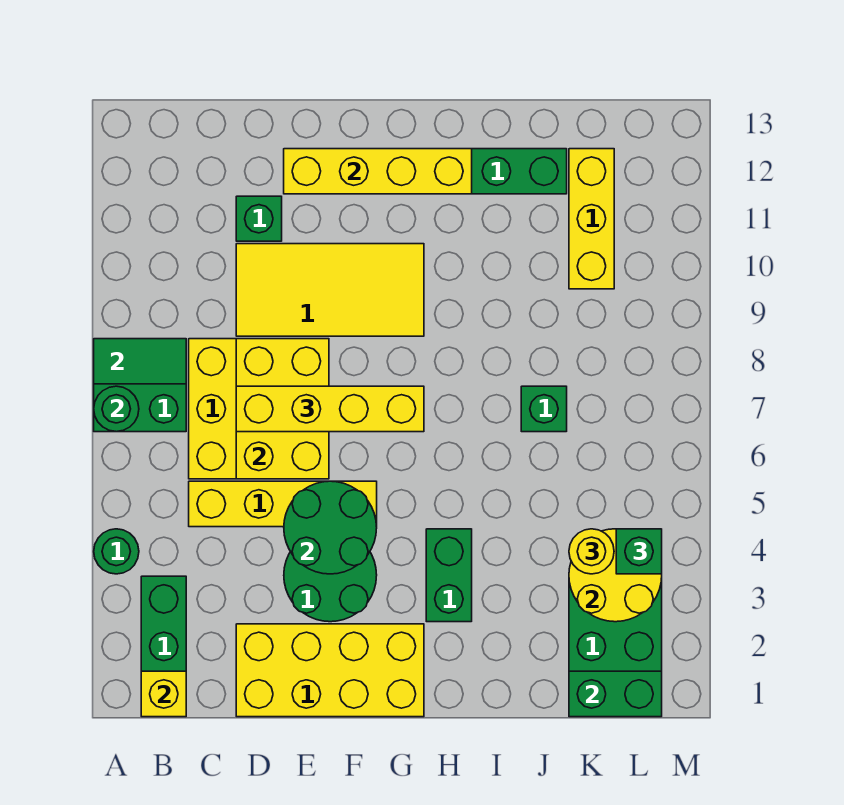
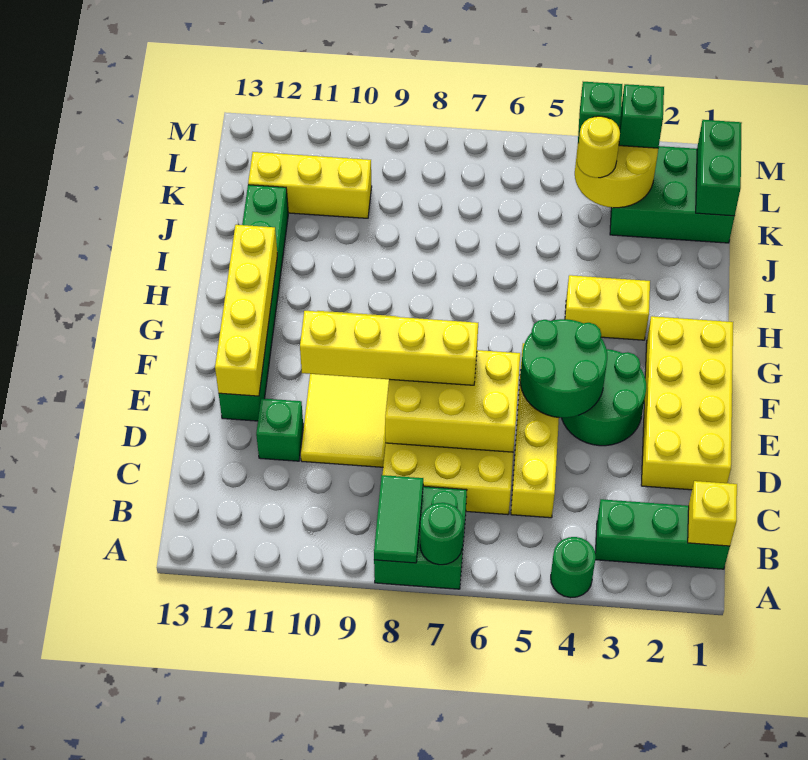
yellow 1x4 brick [236,386,424,432] -> yellow 1x4 brick turned to [300,311,478,385]
green 1x2 brick [426,529,472,622] -> yellow 1x2 brick [565,275,650,340]
green 1x1 brick [521,386,567,432] -> green 1x1 brick moved to [619,84,664,148]

